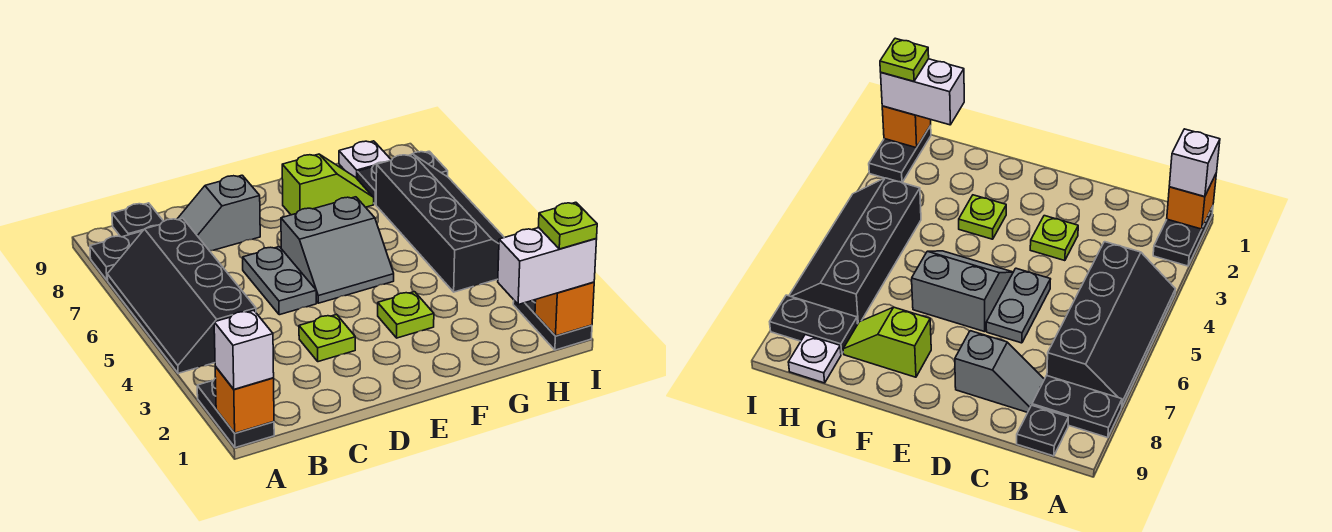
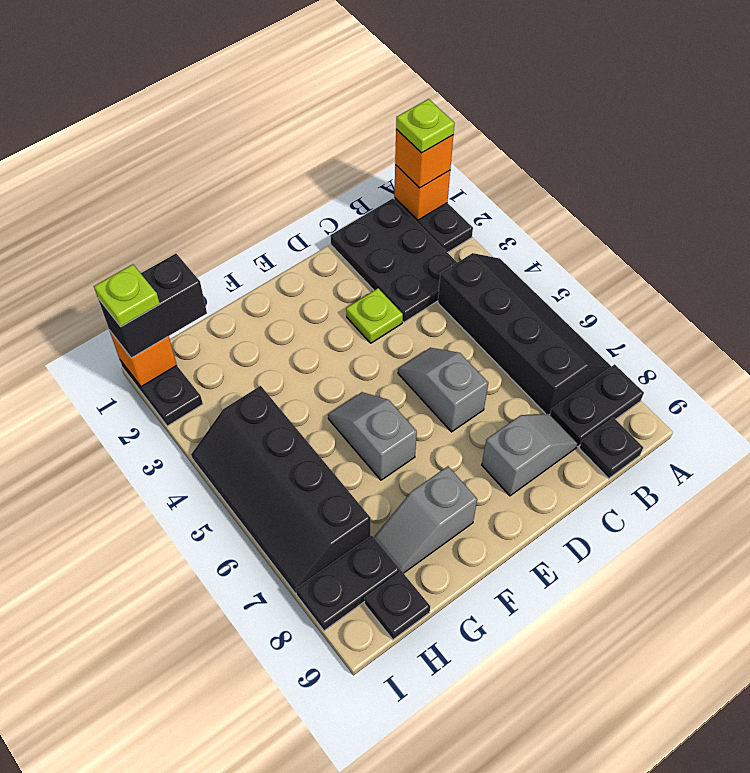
white 1x1 brick [214,310,274,389] -> orange 1x1 brick [395,130,453,188]
none -> black 2x3 plate [330,199,457,322]
grey 1x2 plate [243,247,316,315] -> grey 1x2 slope [398,348,488,432]
grey 2x2 slope [281,197,394,303] -> grey 1x2 slope [328,392,417,480]
lime 1x1 plate [378,292,434,338] -> lime 1x1 plate moved to [396,99,454,153]
lime 1x2 slope [282,154,374,215] -> grey 1x2 slope [374,466,477,573]
white 1x2 brick [498,228,597,304] -> black 1x2 brick [98,254,207,358]
white 1x1 plate [339,141,391,178] -> black 1x1 plate [365,571,430,640]

